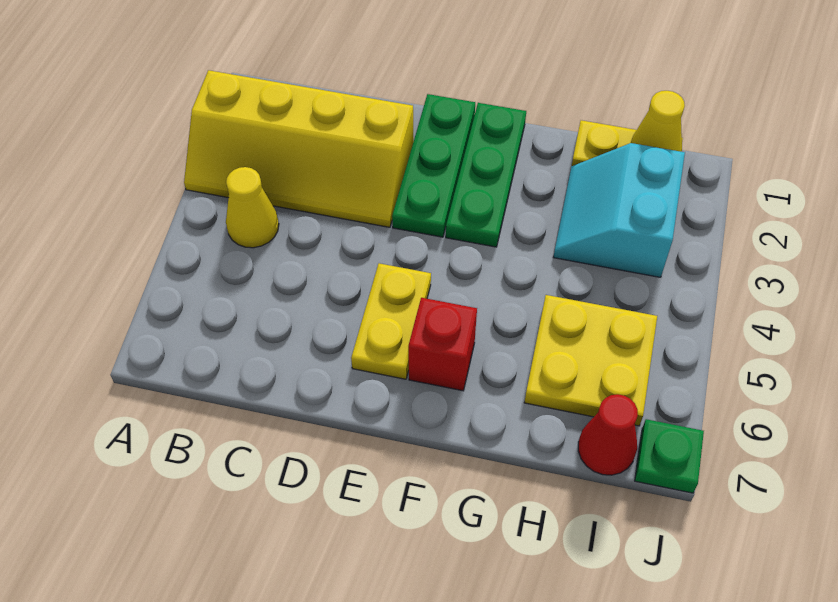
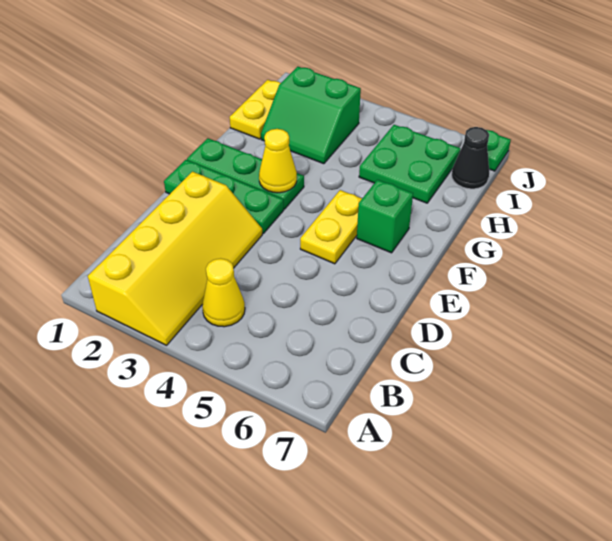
yellow 1x2 plate [351,263,431,379] -> yellow 1x2 plate turned to [300,190,362,264]
red 1x1 brick [408,298,477,391] -> green 1x1 brick [357,180,413,253]
cyan 2x2 slope [554,143,685,277] -> green 2x2 slope [261,67,361,164]
yellow 2x2 plate [524,295,657,426] -> green 2x2 plate [359,125,461,203]
yellow 1x1 cone [631,91,685,152] -> yellow 1x1 cone moved to [259,129,297,193]
red 1x1 cone [578,394,638,475] -> black 1x1 cone [452,127,489,189]

